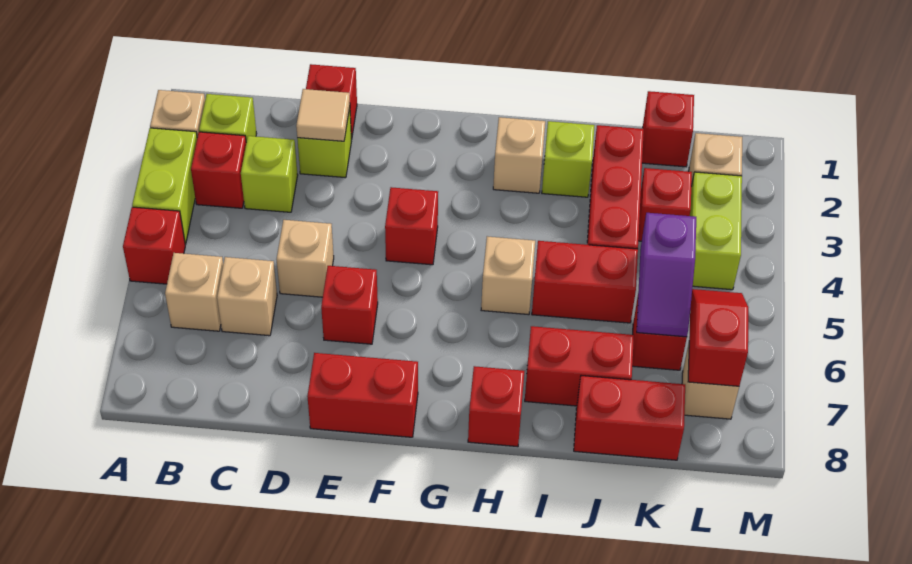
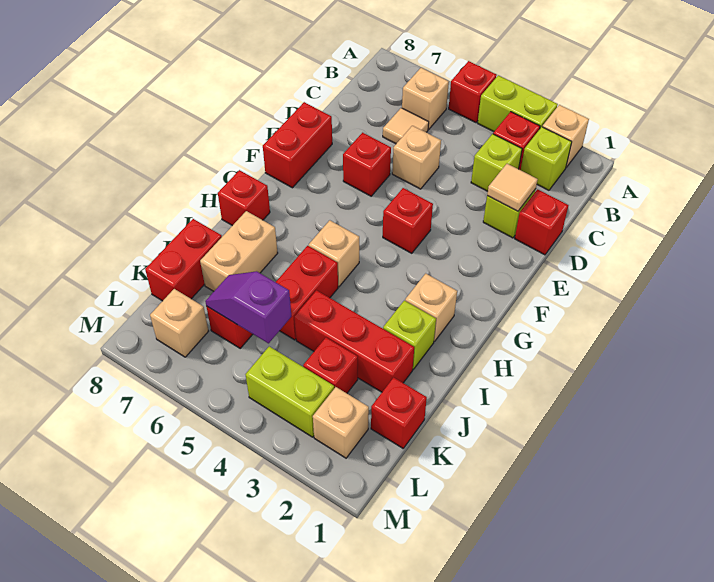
tan 1x1 brick [217,257,277,336] -> tan 1x1 tile [383,108,429,144]
red 1x2 brick [525,326,634,406] -> tan 1x2 brick [200,211,278,291]
red 1x2 slope [688,289,748,386] -> none

